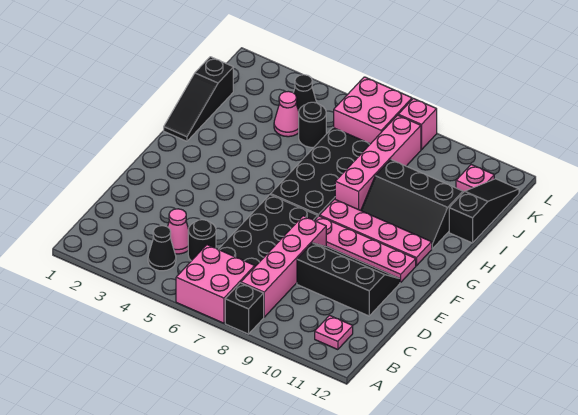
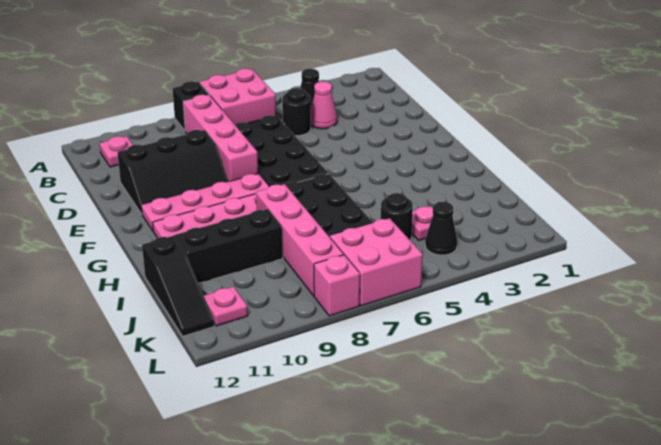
black 1x3 slope [164,57,233,141] -> none
pink 1x1 cone [274,91,299,137] -> pink 1x1 plate [412,206,433,240]

